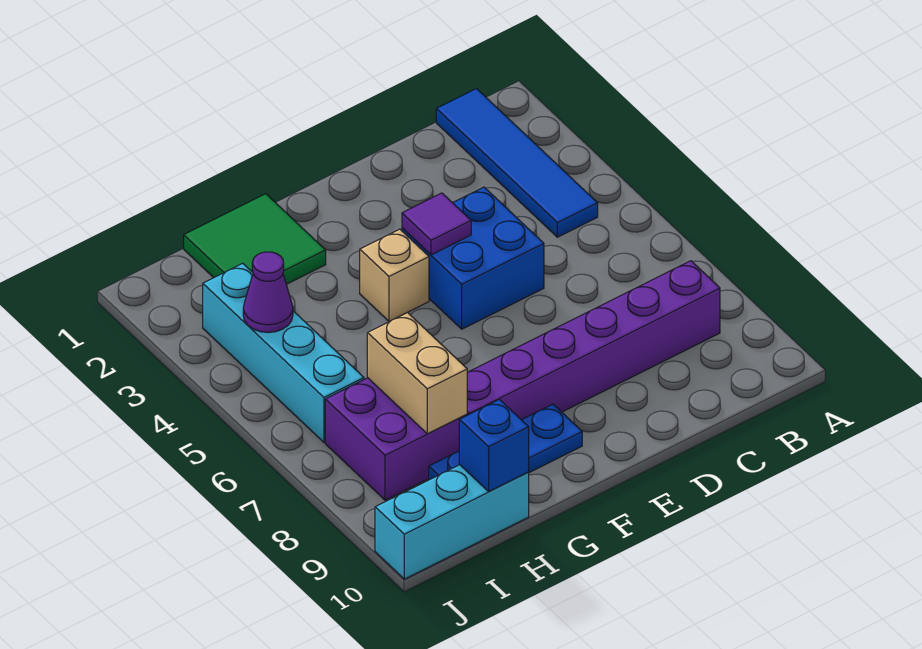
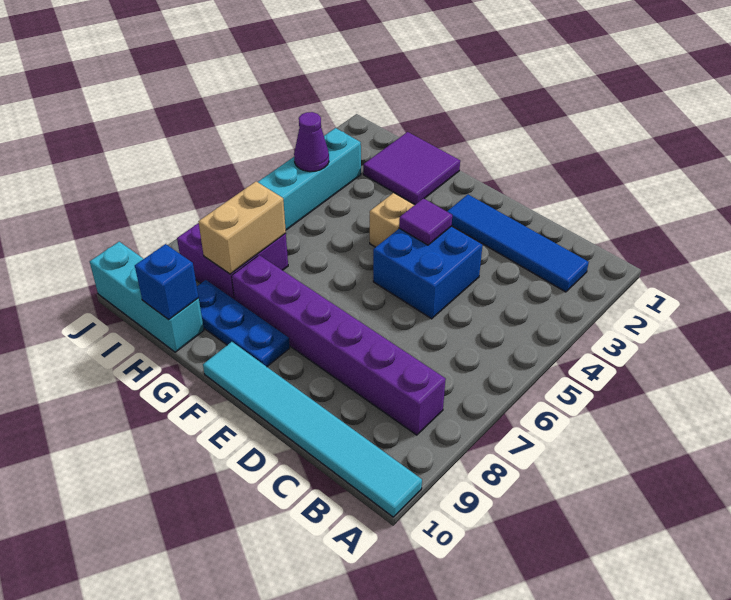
none -> cyan 1x6 tile [203,342,422,517]
blue 1x4 tile [436,89,598,237] -> blue 1x4 tile turned to [447,195,589,292]
green 2x2 tile [184,194,326,284] -> purple 2x2 tile [363,132,460,205]

